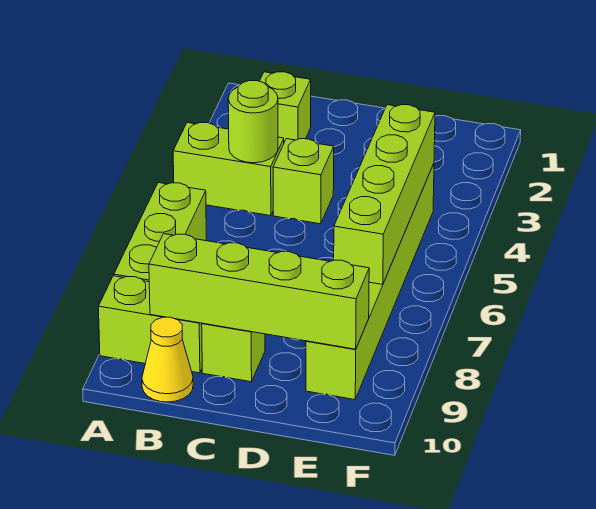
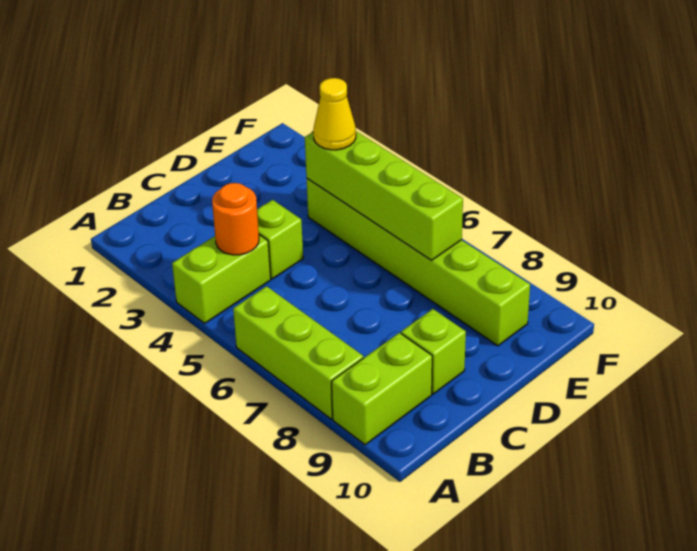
lime 1x1 brick [260,72,311,142] -> none
lime 1x1 round brick [228,81,278,163] -> orange 1x1 round brick [212,183,259,255]
lime 1x4 brick [149,234,369,349] -> none
yellow 1x1 cone [142,317,193,402] -> yellow 1x1 cone moved to [313,78,356,150]

